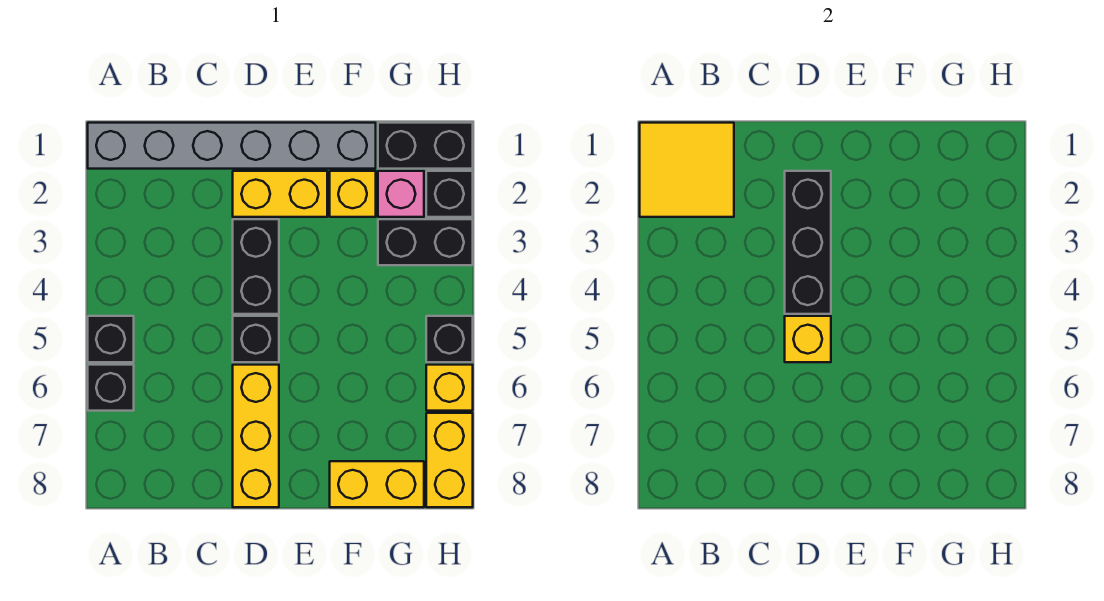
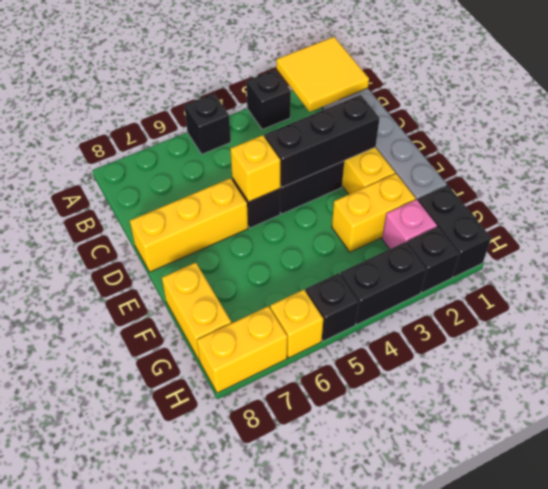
black 1x1 brick [88,365,134,411] -> black 1x1 brick moved to [246,70,291,129]
yellow 1x1 brick [330,171,376,217] -> yellow 1x2 brick [332,174,416,252]
black 1x2 brick [378,219,473,265] -> black 1x2 brick turned to [340,242,427,325]

